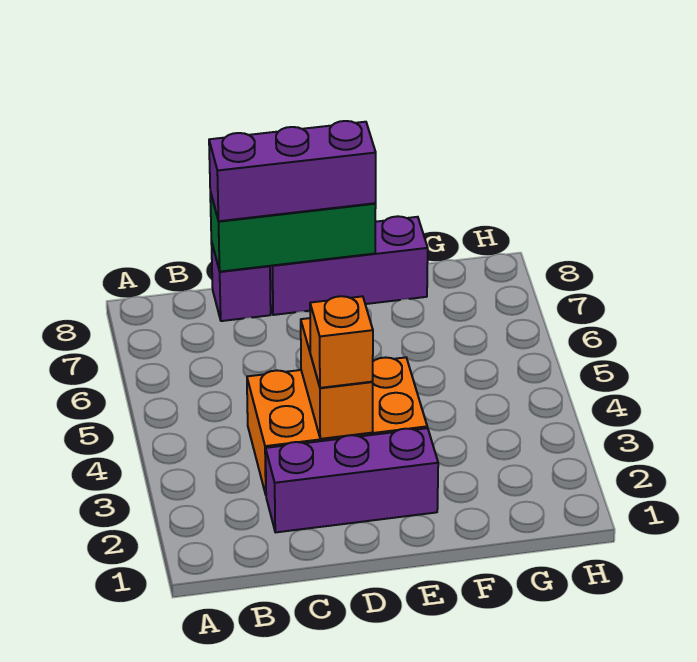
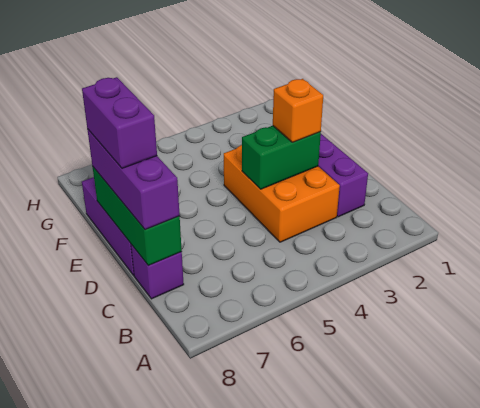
orange 1x2 brick [301,318,373,439] -> green 1x2 brick [242,126,321,189]
none -> purple 1x2 brick [82,77,157,168]

